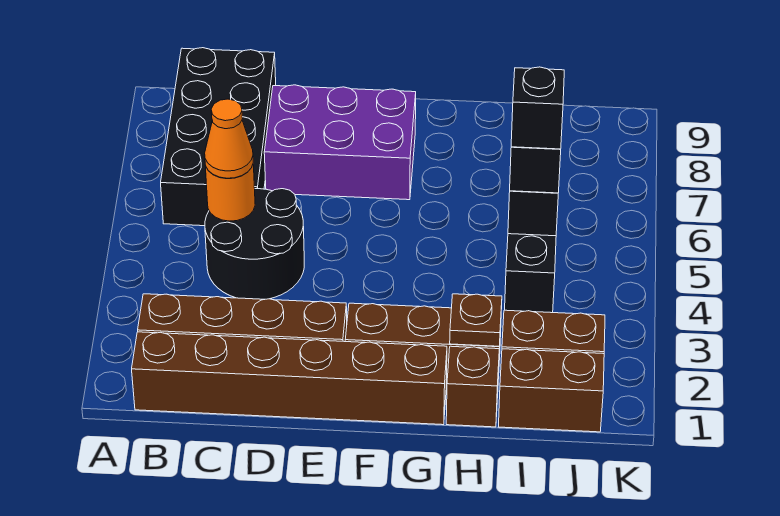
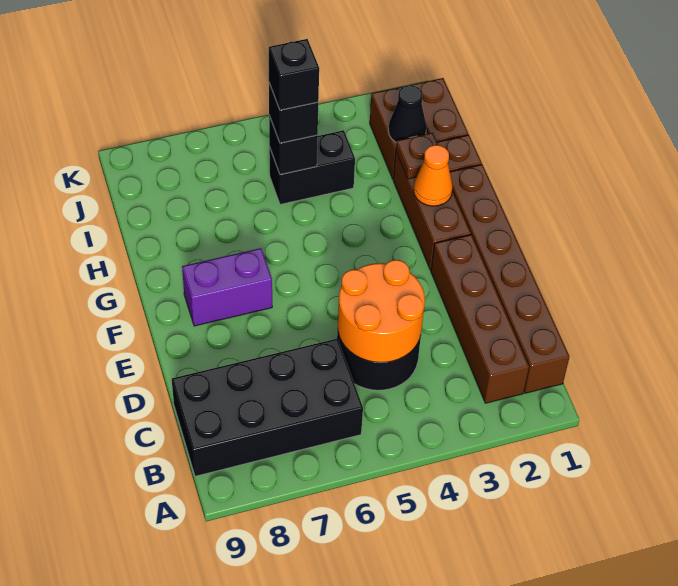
orange 1x1 round brick [205,165,255,221] -> orange 2x2 round brick [338,260,425,362]
orange 1x1 cone [205,99,253,178] -> orange 1x1 cone moved to [413,145,453,206]
purple 2x3 brick [264,85,416,200] -> purple 1x2 brick [182,248,272,326]
none -> black 1x1 cone [388,85,427,142]

